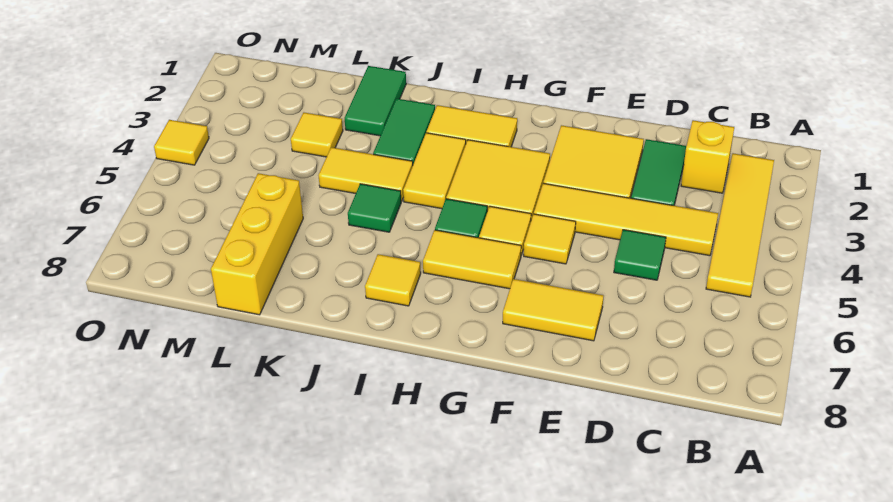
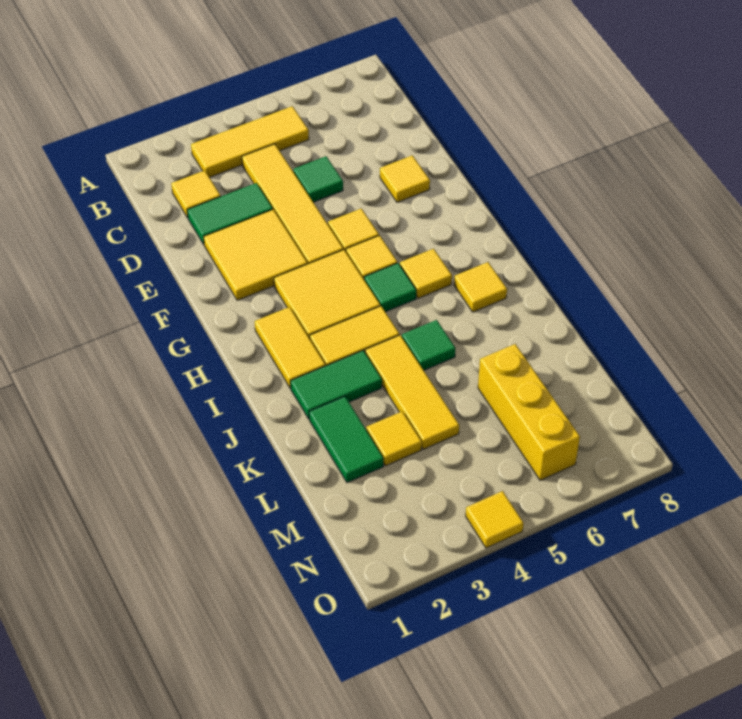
yellow 1x4 tile [706,153,774,297] -> yellow 1x3 tile [191,106,309,177]
yellow 1x1 brick [681,120,734,193] -> yellow 1x1 tile [171,171,221,218]
yellow 1x2 tile [503,279,603,341] -> yellow 1x1 tile [380,155,430,202]
yellow 1x2 tile [423,230,521,289] -> yellow 1x1 tile [400,249,452,298]
yellow 1x2 tile [318,147,413,202] -> yellow 1x3 tile [365,335,459,449]
green 1x2 tile [345,66,406,136] -> green 1x2 tile turned to [309,397,384,483]
yellow 1x3 brick [211,173,303,315] -> yellow 1x3 brick turned to [478,344,580,480]

